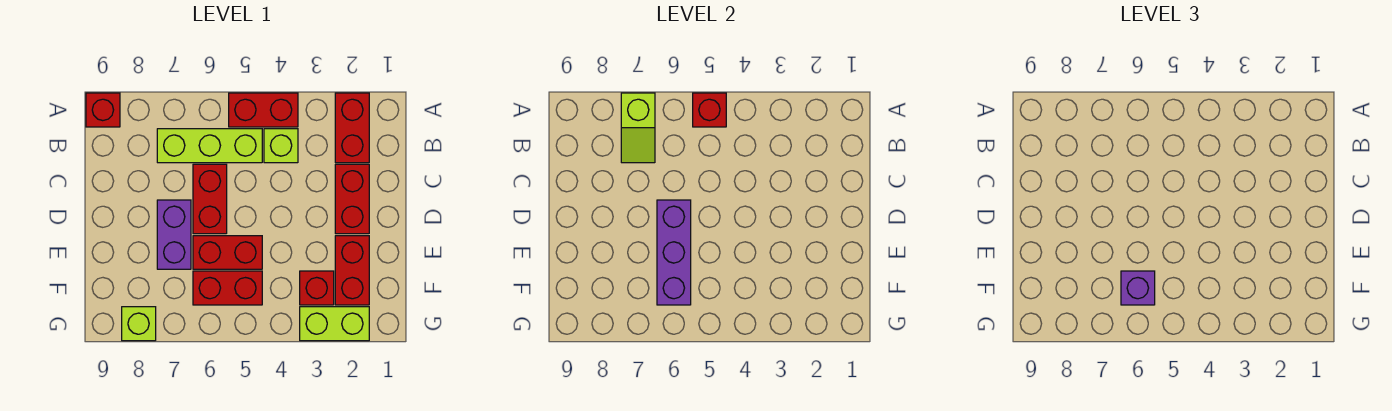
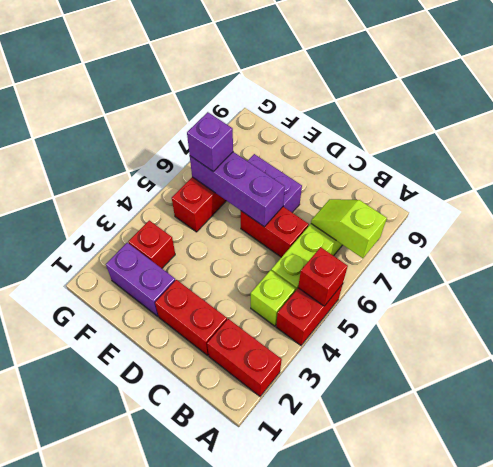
red 1x1 brick [86,93,120,127] -> none
red 1x2 brick [335,236,369,305] -> purple 1x2 brick [106,243,175,316]
red 1x2 brick [193,236,262,269] -> none
lime 1x2 brick [300,307,369,341] -> none
lime 1x1 brick [122,307,156,341] -> none

